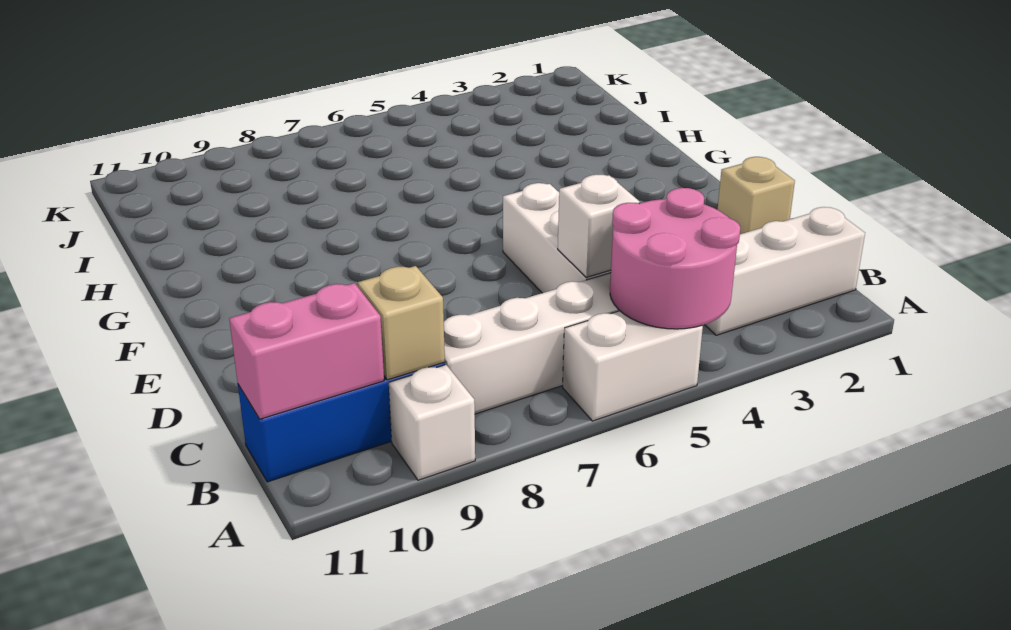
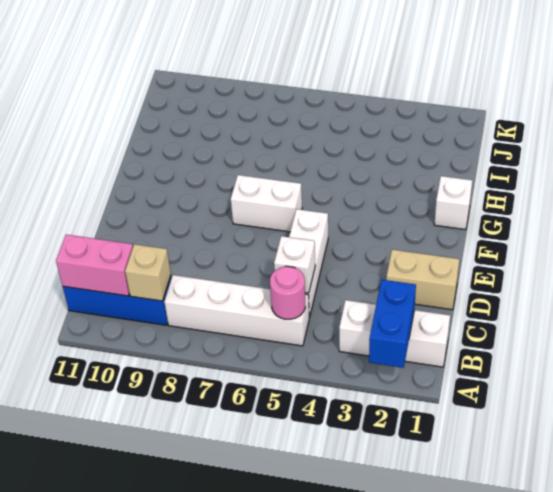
none -> blue 1x2 brick [369,280,416,368]
pink 2x2 round brick [610,188,741,329] -> pink 1x1 round brick [270,266,305,319]
white 1x2 brick [563,311,703,421] -> white 1x2 brick moved to [231,175,302,232]
white 1x1 brick [389,365,475,480] -> white 1x1 brick moved to [434,176,472,230]
tan 1x1 brick [718,157,795,234] -> tan 1x2 brick [386,250,459,310]

